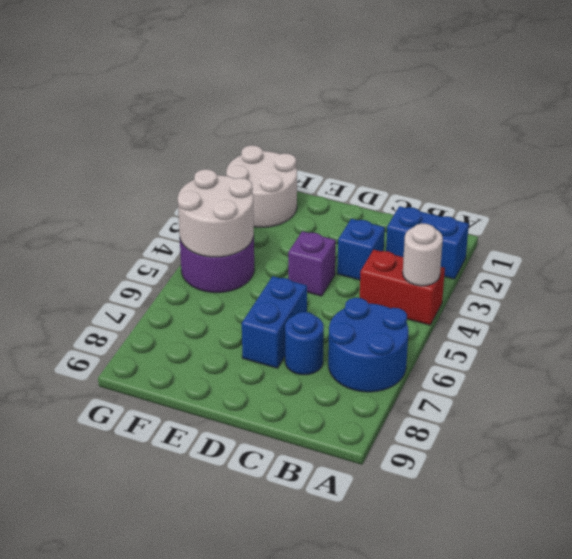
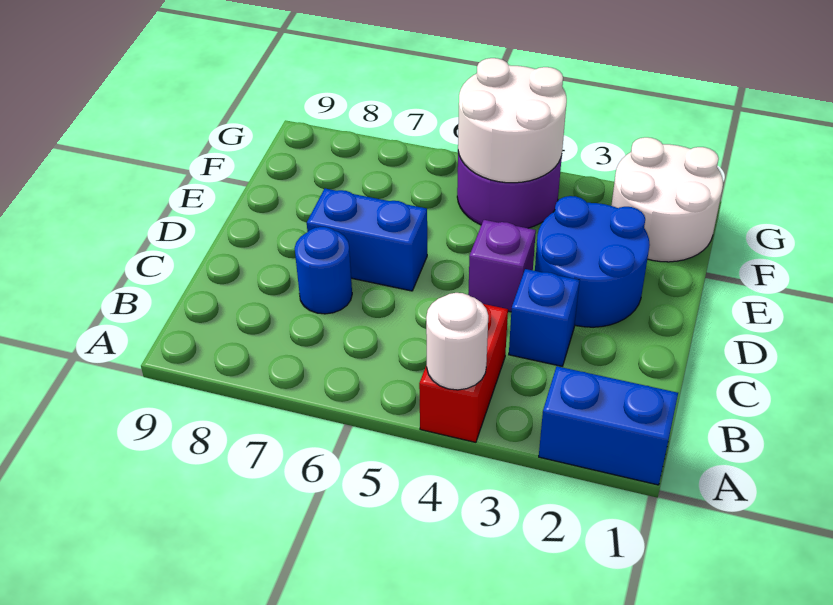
blue 1x2 brick [386,206,469,279] -> blue 1x2 brick turned to [539,366,678,485]
blue 2x2 round brick [328,298,409,392] -> blue 2x2 round brick moved to [535,196,650,327]

